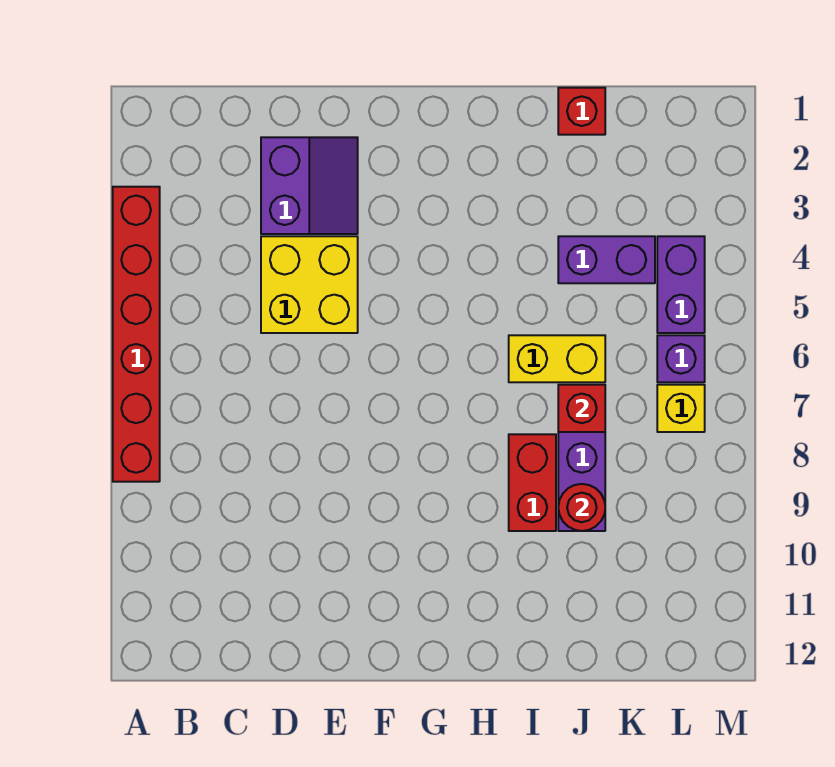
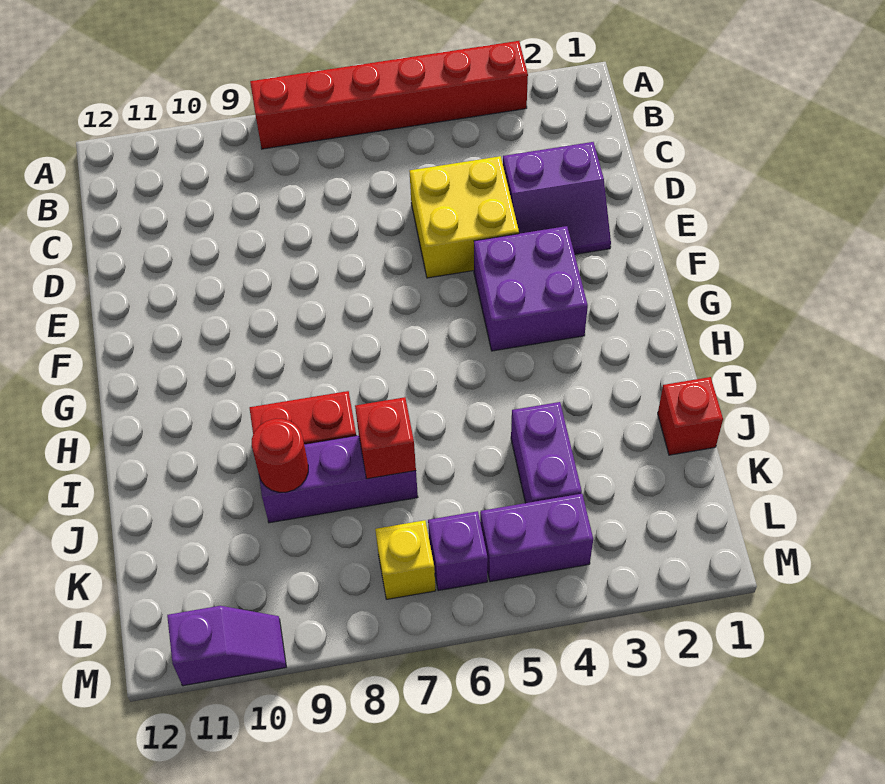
none -> purple 2x2 brick [474,226,588,351]
yellow 1x2 brick [509,335,605,382] -> none
none -> purple 1x2 slope [167,606,286,686]

